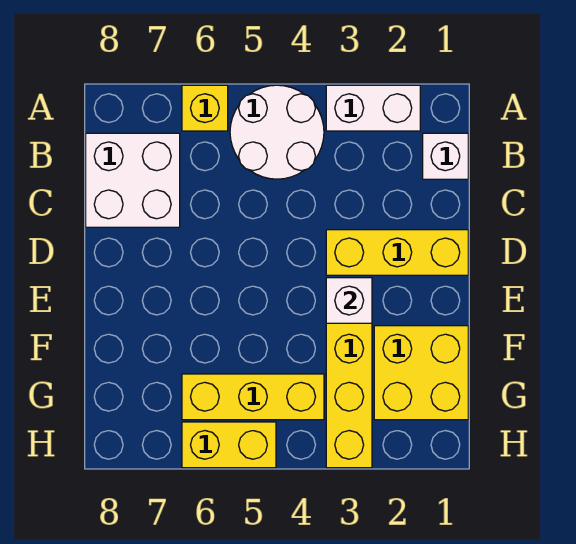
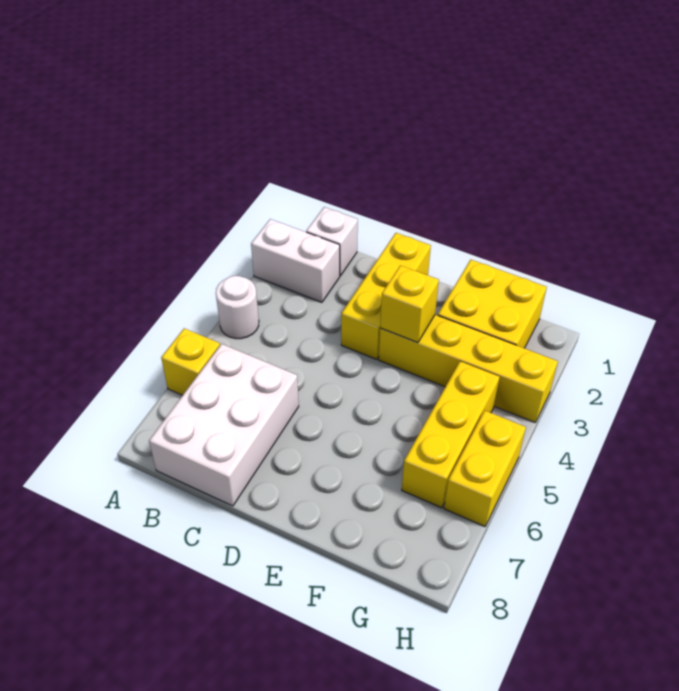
white 1x2 brick [326,85,420,131] -> white 1x2 brick turned to [251,219,340,302]
white 2x2 round brick [230,85,324,179] -> white 1x1 round brick [216,276,259,339]
white 2x2 brick [86,133,180,227] -> white 2x3 brick [149,344,299,506]
white 1x1 brick [326,278,372,323] -> yellow 1x1 brick [380,265,439,343]

